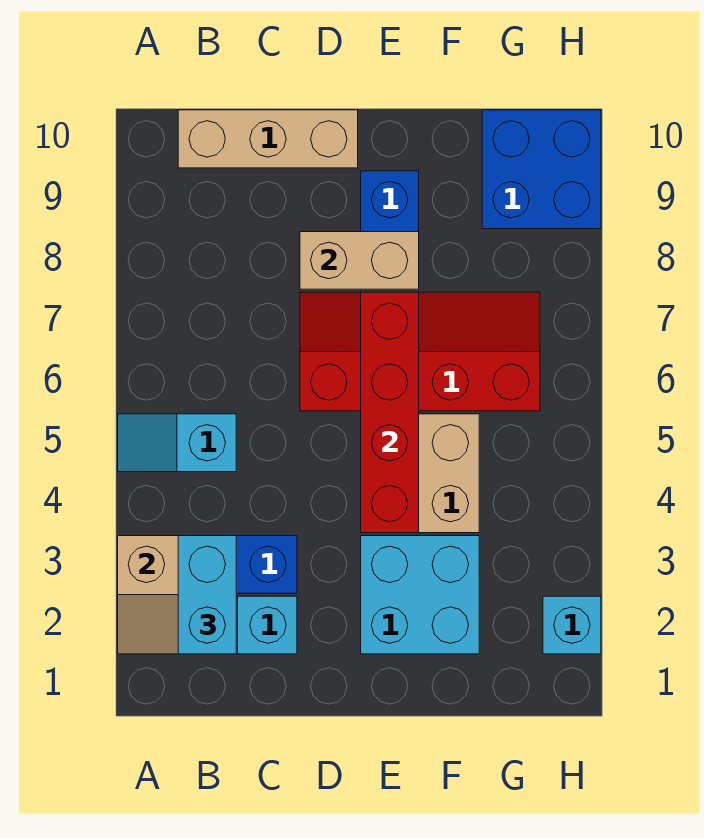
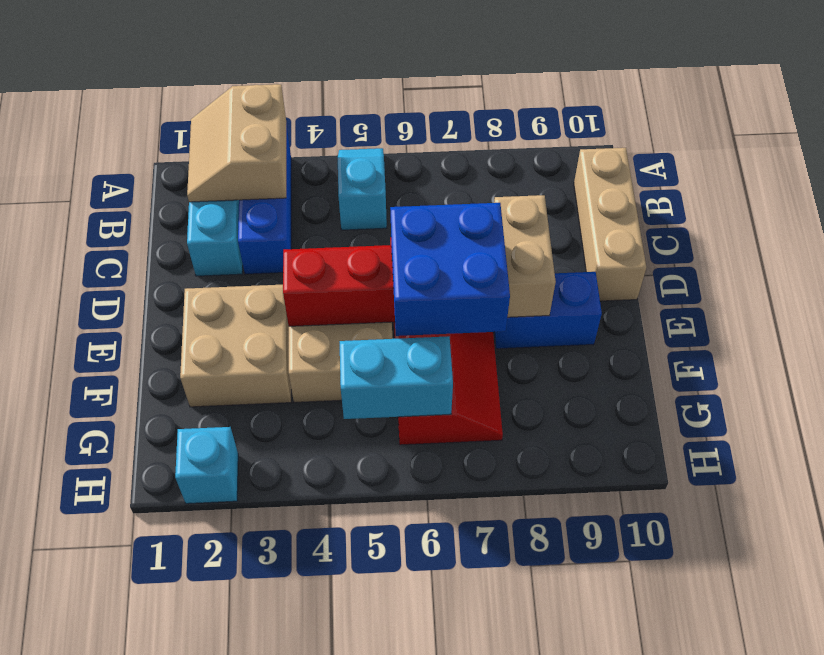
cyan 1x2 brick [178,536,236,654] -> cyan 1x2 brick moved to [340,336,453,419]
cyan 2x2 brick [361,536,479,654] -> tan 2x2 brick [180,285,291,407]
blue 2x2 brick [482,110,601,229] -> blue 2x2 brick moved to [390,203,510,336]

